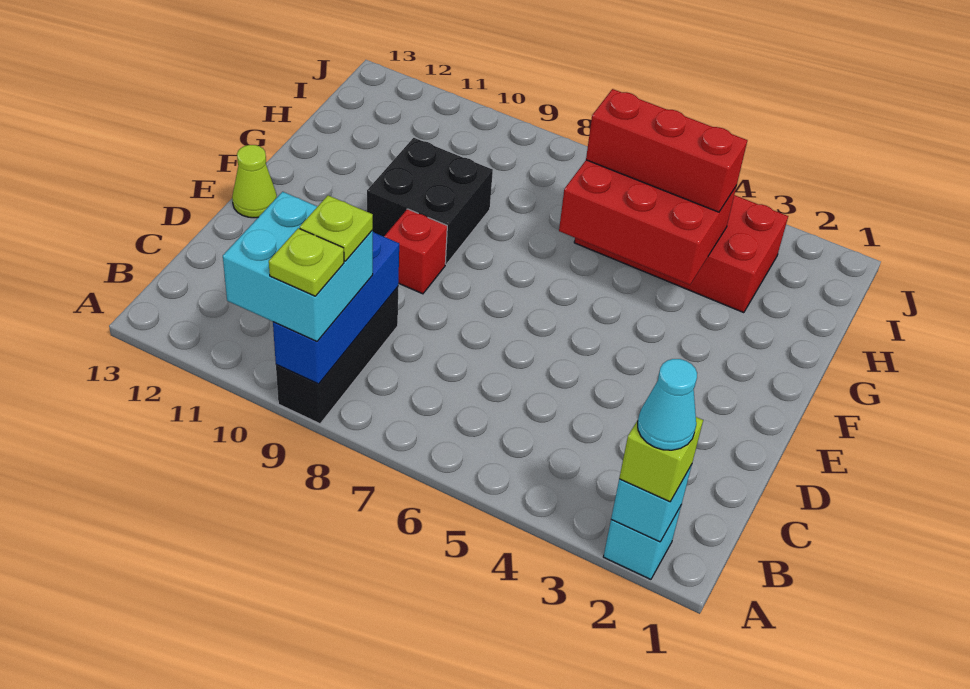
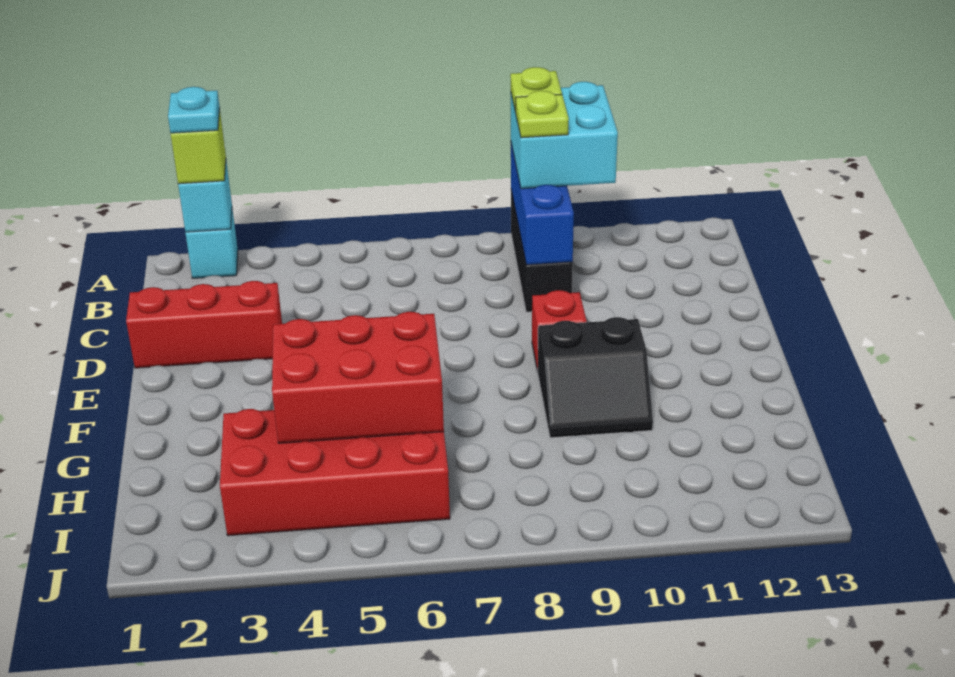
cyan 1x1 cone [638,359,697,450] -> cyan 1x1 plate [168,87,220,133]
lime 1x1 cone [232,145,277,218] -> none
black 2x2 brick [367,138,493,264] -> black 2x2 slope [538,317,653,438]
red 1x3 brick [586,89,747,212] -> red 1x3 brick moved to [126,281,282,368]

